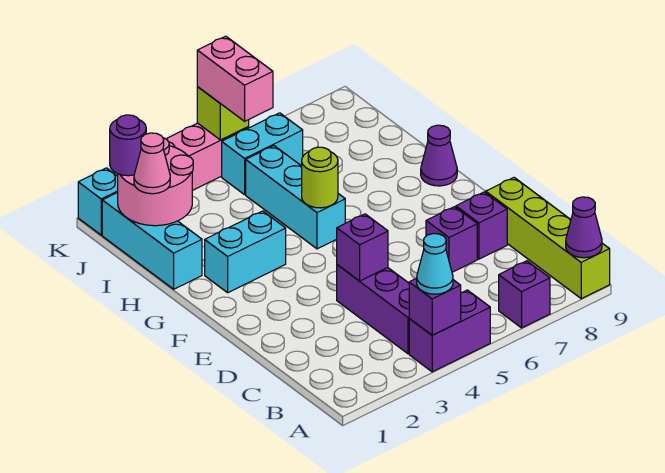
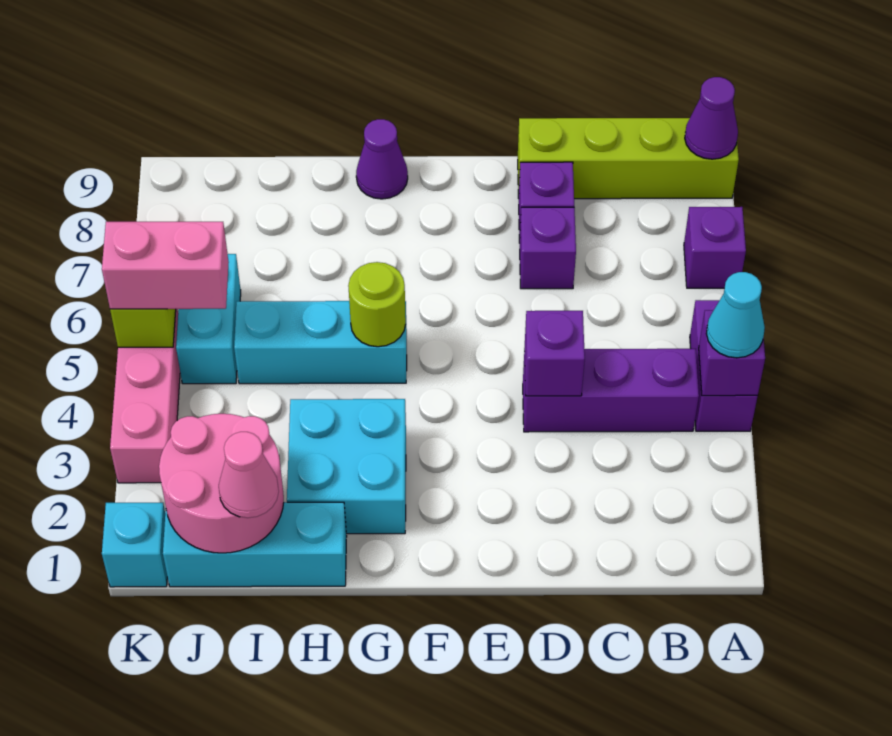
cyan 1x2 brick [205,211,286,293] -> cyan 2x2 brick [287,399,406,534]
purple 1x1 round brick [110,115,146,176] -> none

